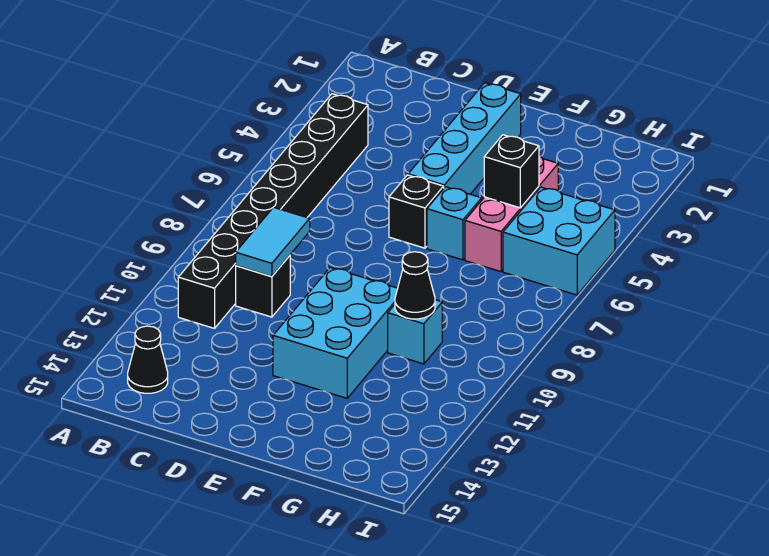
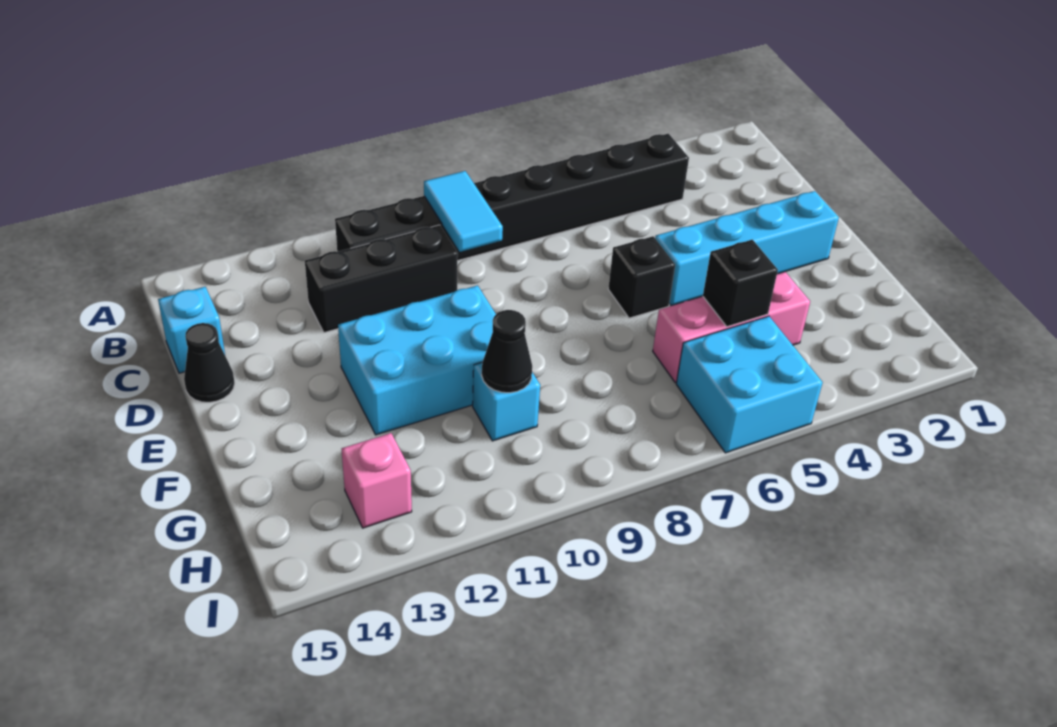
black 1x1 cone [128,326,168,393] -> black 1x1 cone moved to [184,323,235,402]
cyan 1x2 tile [236,207,310,276] -> cyan 1x2 tile turned to [424,171,503,252]
black 1x1 brick [236,256,290,317] -> black 1x3 brick [305,225,458,333]
cyan 1x1 brick [427,187,482,260] -> cyan 1x1 brick moved to [158,287,225,373]
none -> pink 1x1 brick [342,433,412,528]

